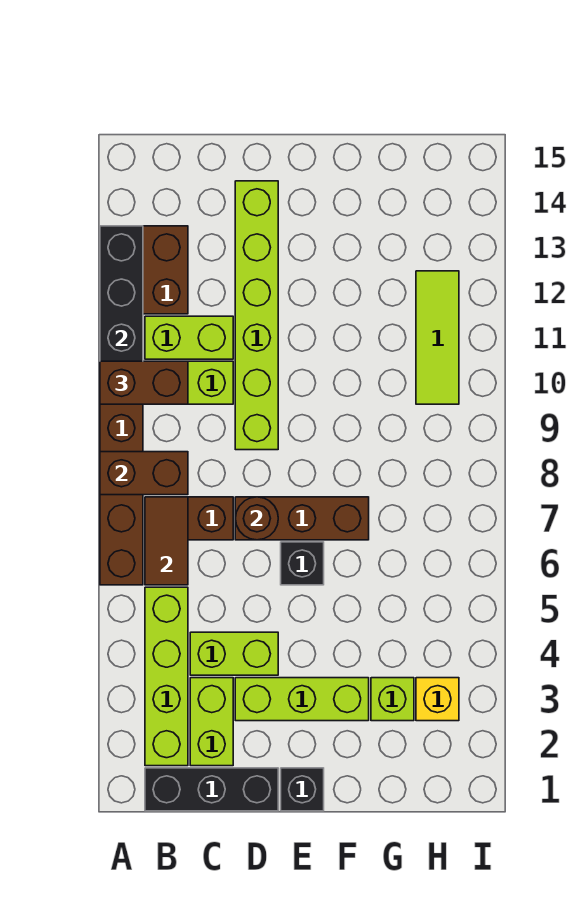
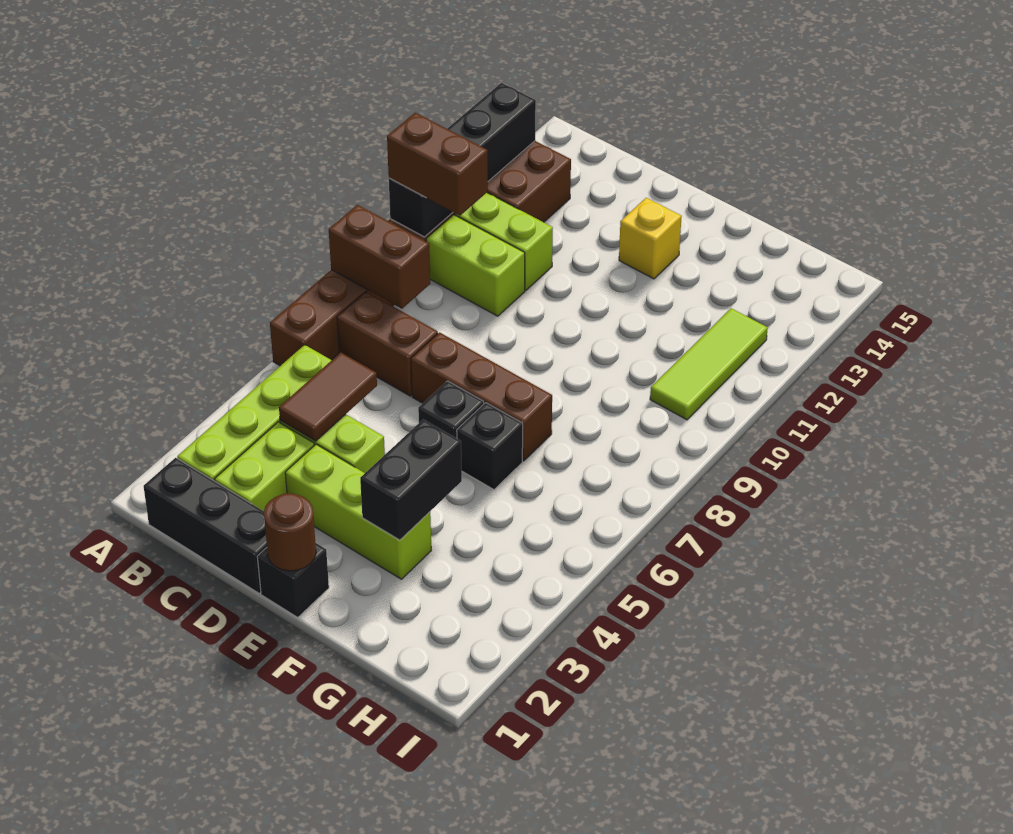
brown 1x2 tile [145,497,188,585] -> brown 1x2 tile moved to [279,353,377,441]
brown 1x1 round brick [235,497,278,540] -> brown 1x1 round brick moved to [264,493,316,571]
lime 1x6 brick [235,181,278,450] -> none
none -> black 1x2 brick [360,419,462,540]
none -> black 1x1 brick [457,403,523,490]
lime 1x1 brick [371,678,414,721] -> none
yellow 1x1 brick [416,678,459,721] -> yellow 1x1 brick moved to [619,198,682,279]

